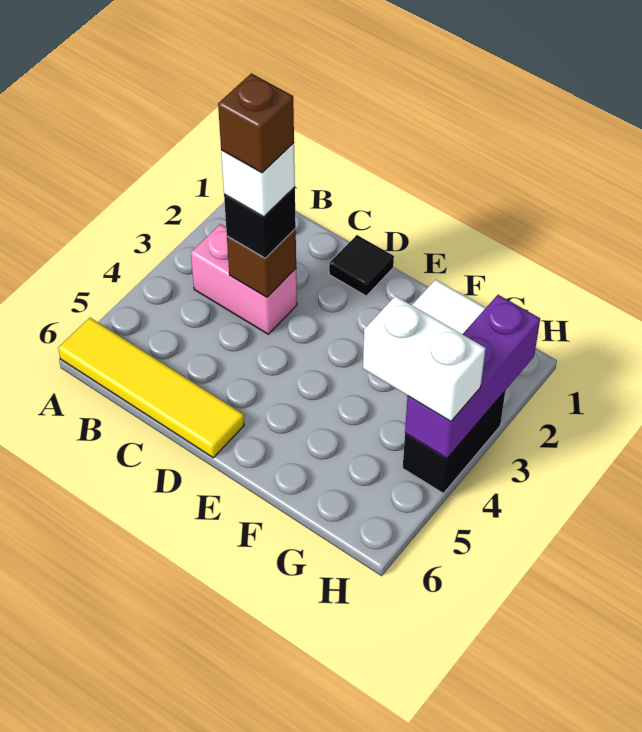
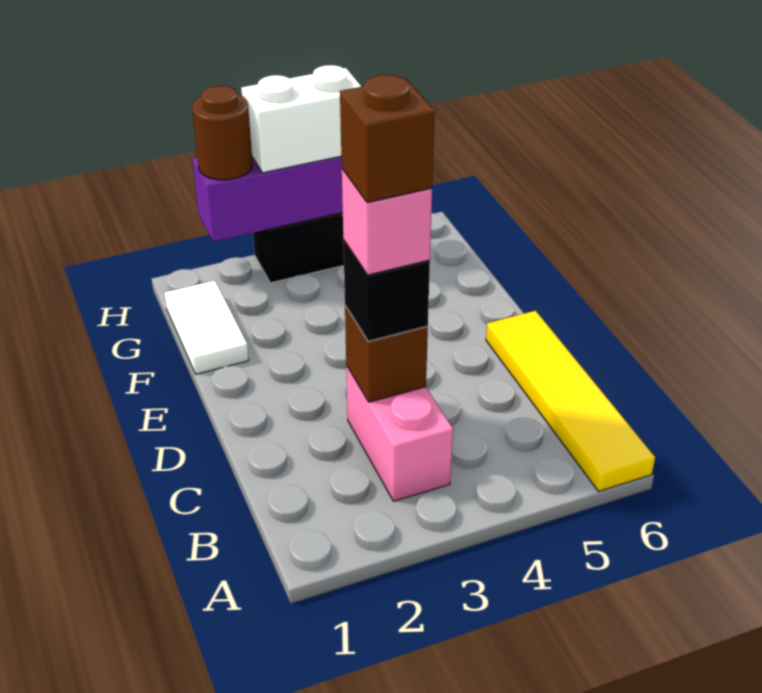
white 1x1 brick [221,143,295,217] -> pink 1x1 brick [342,169,432,275]
black 1x1 tile [329,235,394,296] -> none
white 1x2 brick [363,296,485,422] -> white 1x2 brick turned to [241,65,362,173]
none -> brown 1x1 round brick [192,86,253,180]

